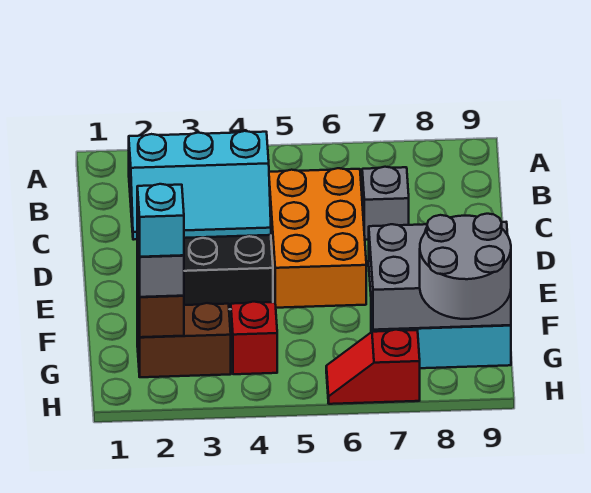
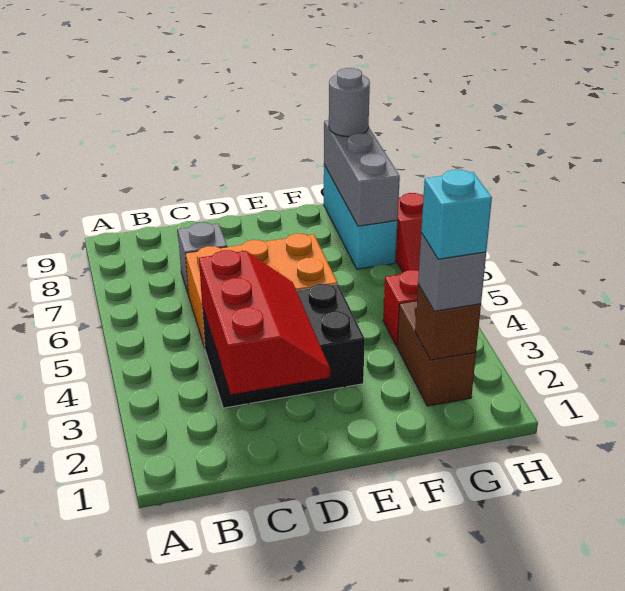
cyan 2x3 slope [129,131,271,240] -> red 2x3 slope [199,250,330,394]
grey 2x3 brick [369,222,511,330] -> grey 1x3 brick [324,120,400,226]
grey 2x2 round brick [420,214,511,319] -> grey 1x1 round brick [329,68,370,137]

